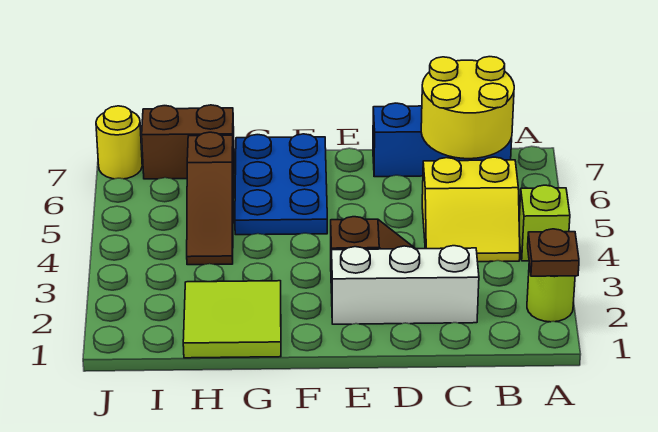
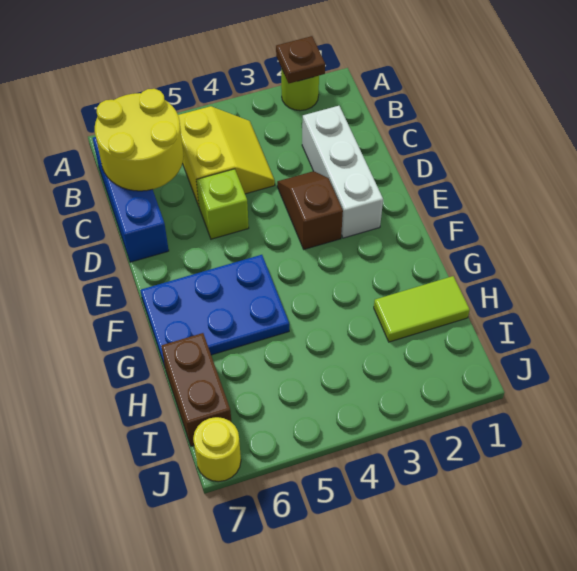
lime 1x1 brick [519,185,570,261] -> lime 1x1 brick moved to [196,169,249,239]
lime 2x2 tile [183,281,281,358] -> lime 1x2 tile [374,276,470,342]
brown 1x3 slope [187,132,234,265] -> none

